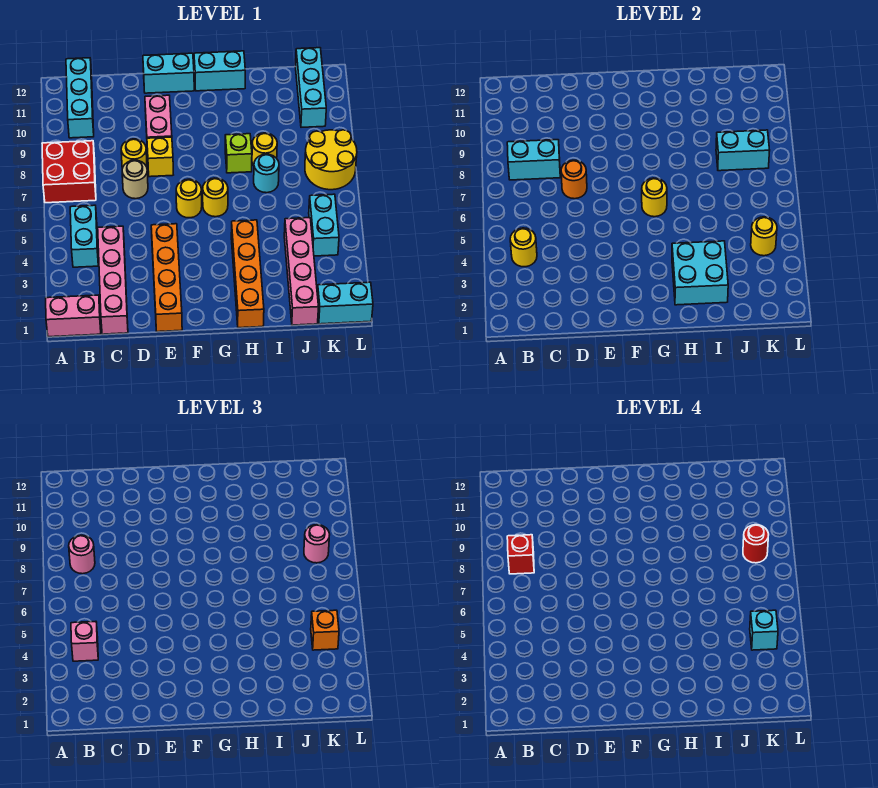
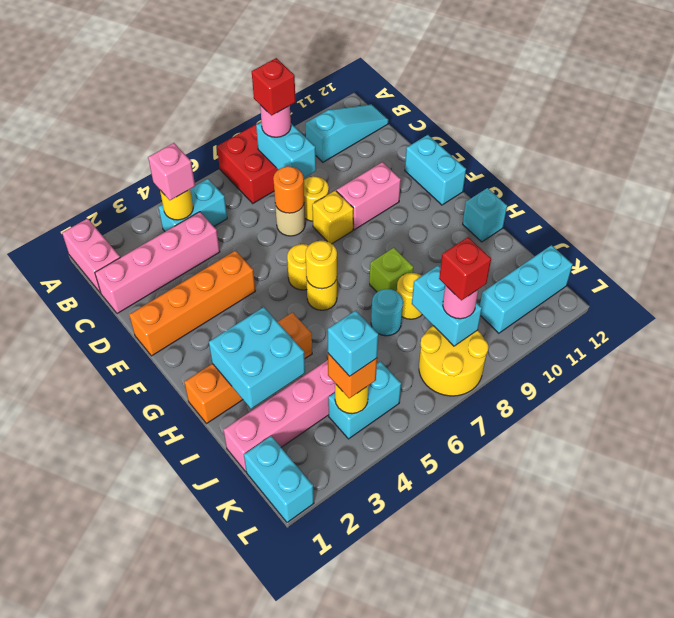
cyan 1x3 brick [66,58,94,138] -> cyan 1x3 slope [306,104,389,162]
cyan 1x2 brick [194,51,245,91] -> cyan 1x1 brick [463,188,507,242]
red 1x1 round brick [743,525,769,563] -> red 1x1 brick [439,237,491,300]

